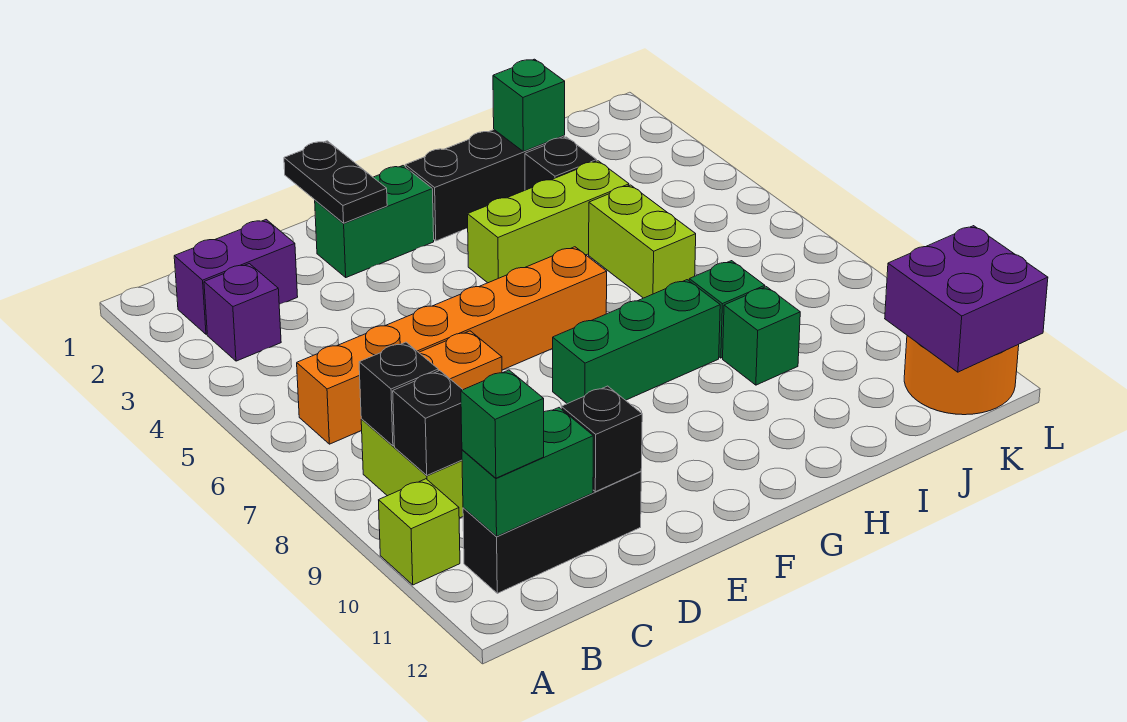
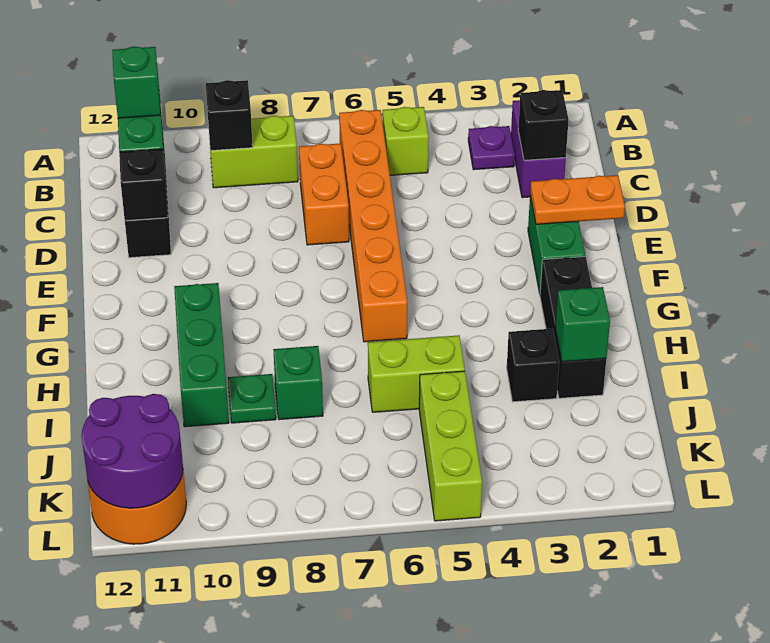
lime 1x1 brick [379,479,460,585] -> lime 1x1 brick moved to [383,107,429,175]
purple 1x1 brick [204,264,281,361] -> purple 1x1 plate [468,126,515,170]
black 1x1 brick [359,342,438,446] -> black 1x1 brick moved to [518,90,569,160]
black 1x2 plate [284,141,387,223] -> orange 1x2 plate [530,175,625,224]
green 1x3 brick [553,280,720,404] -> green 1x3 brick moved to [174,283,229,427]
lime 1x3 brick [468,161,629,283] -> lime 1x3 brick moved to [419,371,482,521]
green 1x1 brick [723,287,800,385] -> green 1x1 plate [228,374,276,423]
purple 2x2 brick [885,226,1048,372] -> purple 2x2 round brick [82,394,183,508]

